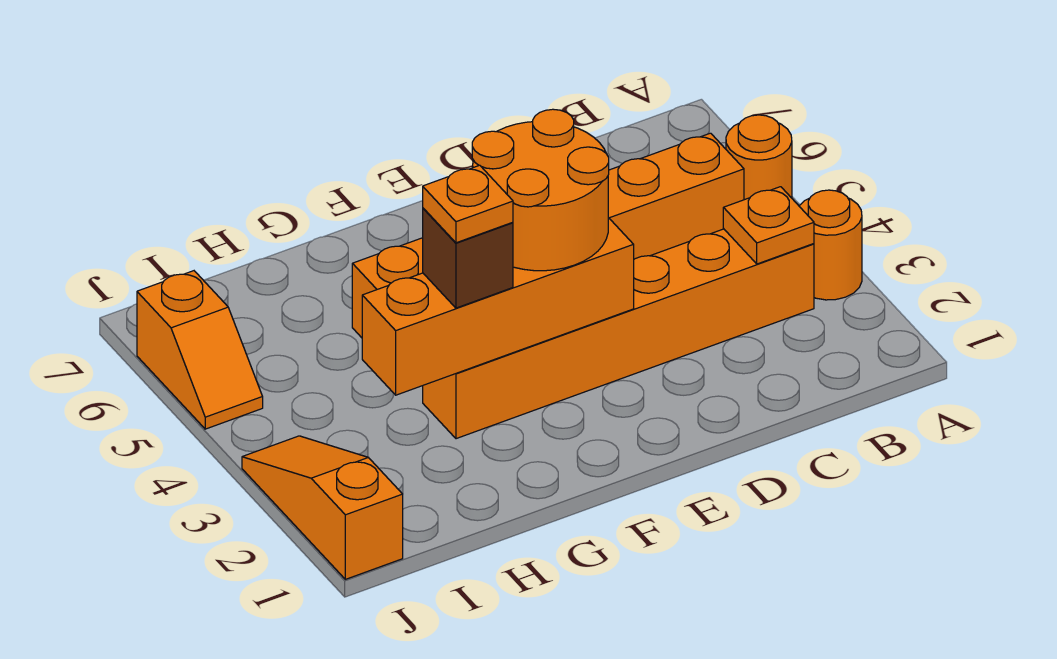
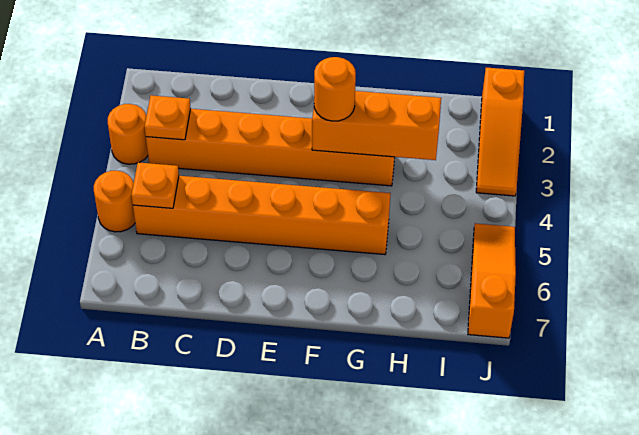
orange 1x4 brick [362,218,634,395] -> orange 1x3 brick [312,91,441,160]
orange 2x2 round brick [472,109,609,271] -> orange 1x1 round brick [314,57,356,121]
brown 1x1 brick [423,208,513,308] -> none
orange 1x1 plate [423,165,513,243] -> orange 1x1 plate moved to [131,162,179,208]
orange 1x2 slope [137,271,263,429] -> orange 1x3 slope [468,223,516,338]

